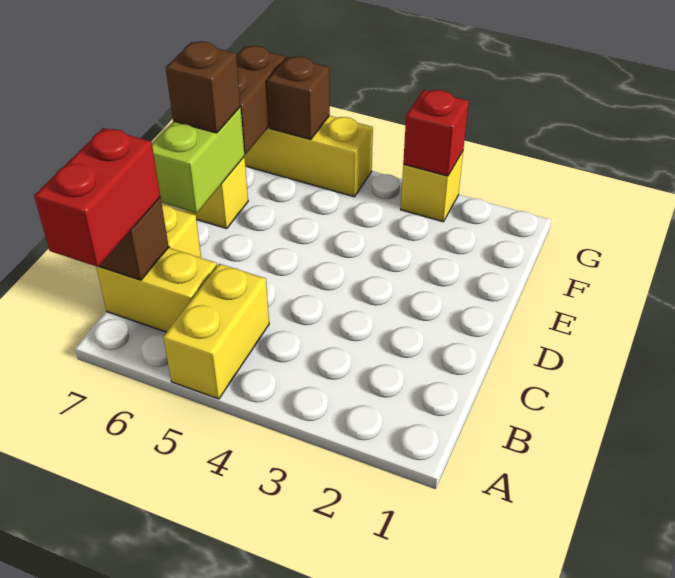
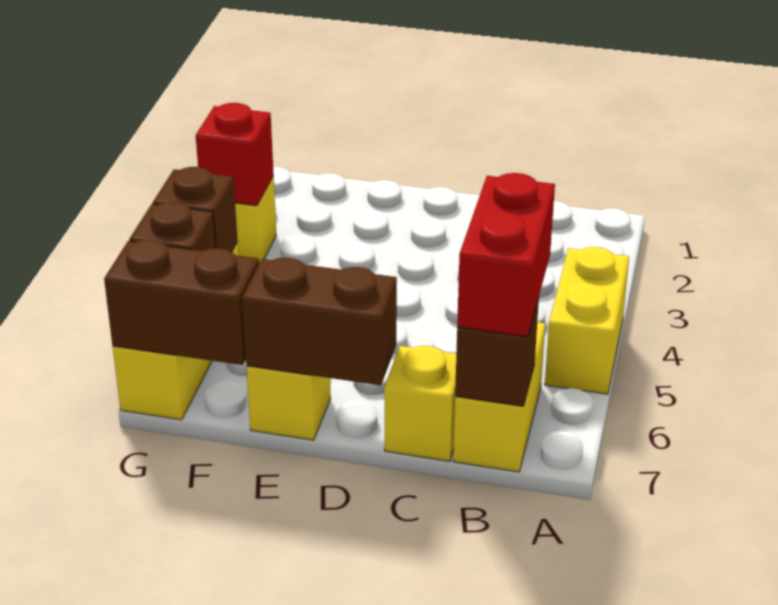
yellow 1x2 brick [163,264,269,399] -> yellow 1x2 brick turned to [545,247,629,394]
red 1x2 brick [34,128,160,267] -> red 1x2 brick turned to [457,173,555,337]
lime 1x2 brick [152,107,244,213] -> brown 1x2 brick [242,258,397,385]
brown 1x1 brick [166,41,240,133] -> brown 1x1 brick moved to [153,167,238,252]

